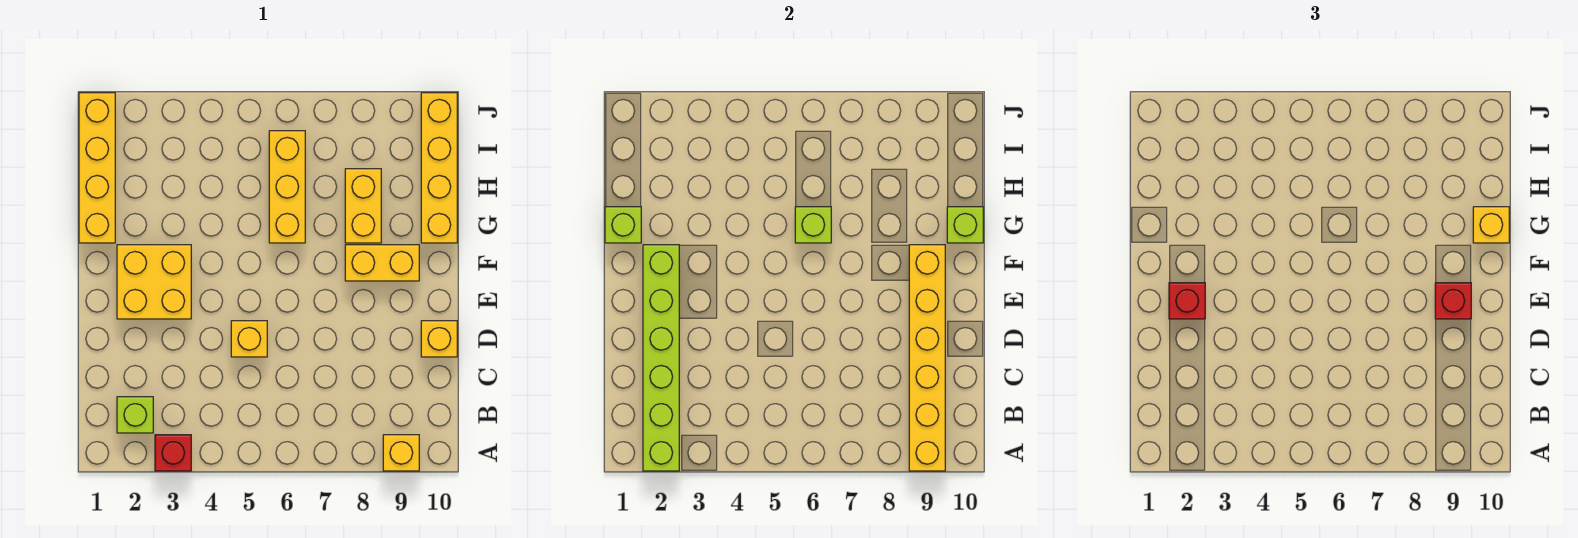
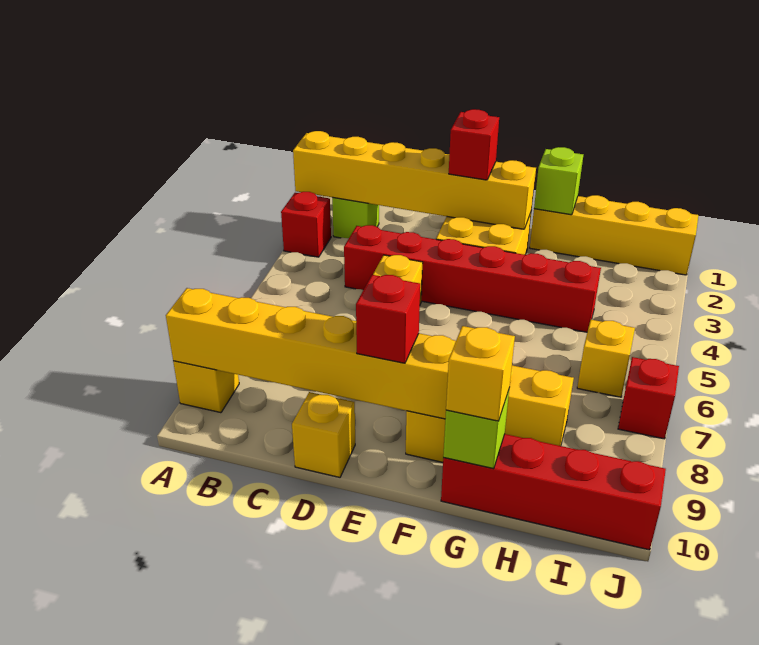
lime 1x6 brick [643,245,679,471] -> yellow 1x6 brick [293,131,536,229]
none -> red 1x6 brick [344,225,601,332]
yellow 1x3 brick [269,131,305,243] -> yellow 1x1 brick [577,320,635,397]
lime 1x1 brick [795,207,831,243] -> none
yellow 1x4 brick [421,93,457,243] -> red 1x4 brick [441,434,666,550]
none -> red 1x1 brick [618,357,679,439]

